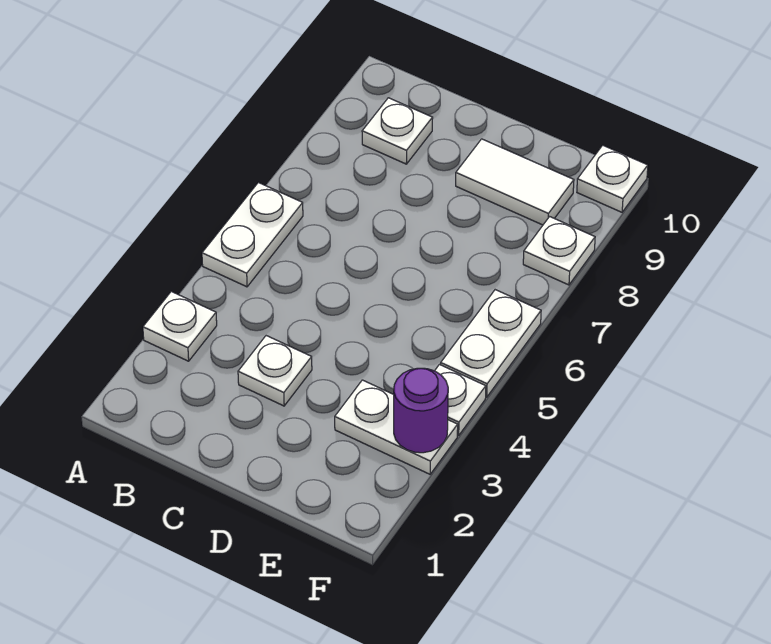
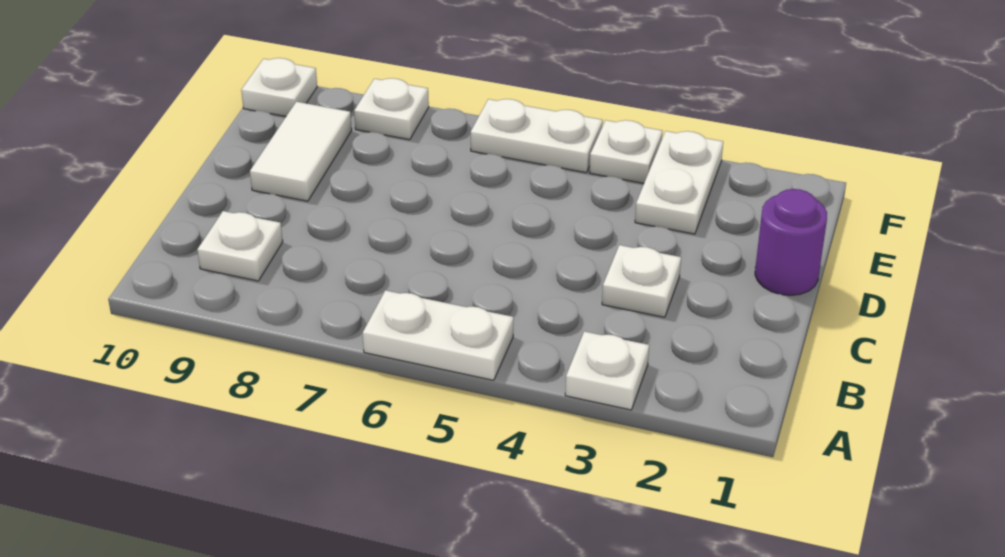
purple 1x1 round brick [394,368,448,453] -> purple 1x1 round brick moved to [755,189,827,295]

